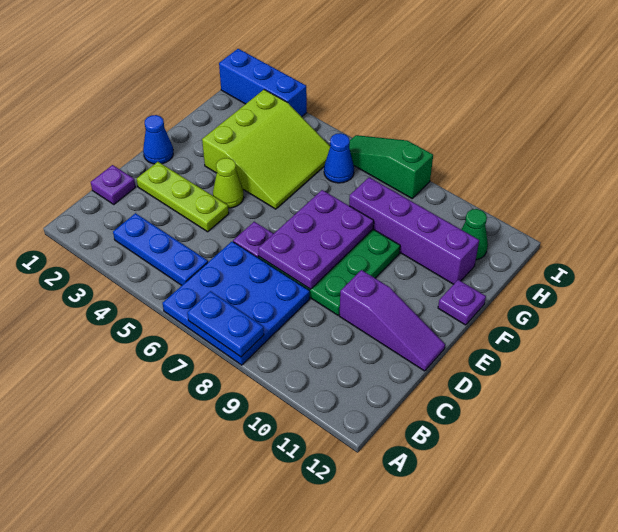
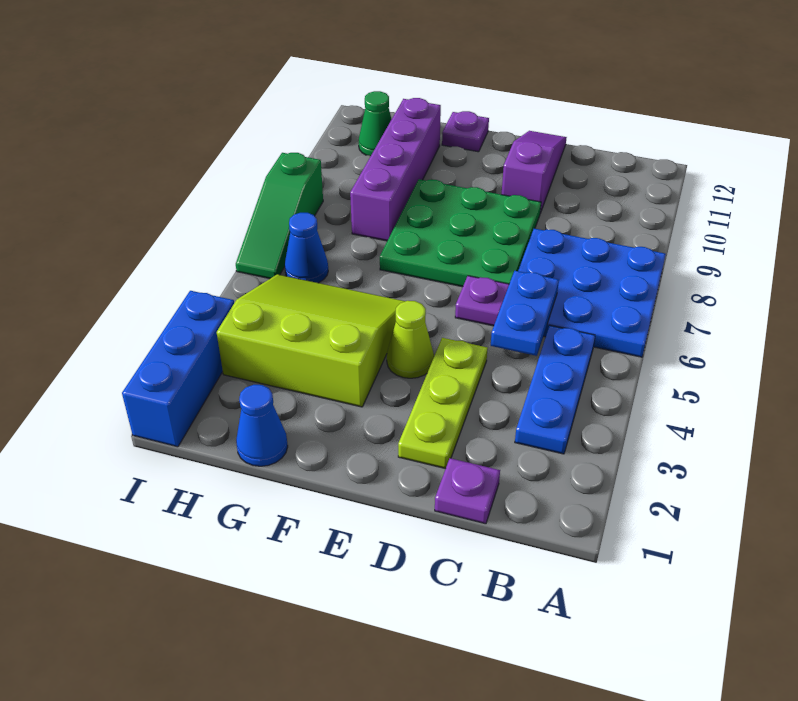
blue 1x2 plate [187,291,264,357] -> blue 1x2 plate moved to [491,271,559,356]
purple 2x3 plate [258,190,374,289] -> none
blue 1x1 cone [143,115,173,164] -> blue 1x1 cone moved to [236,385,288,466]

